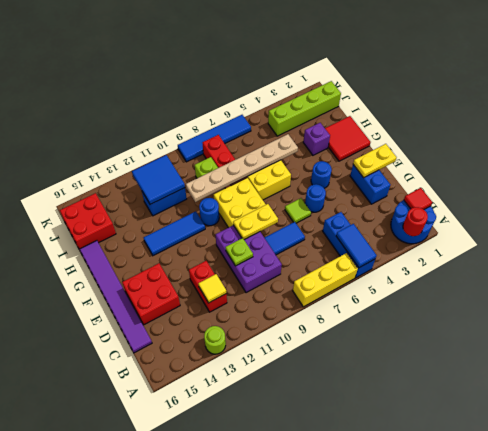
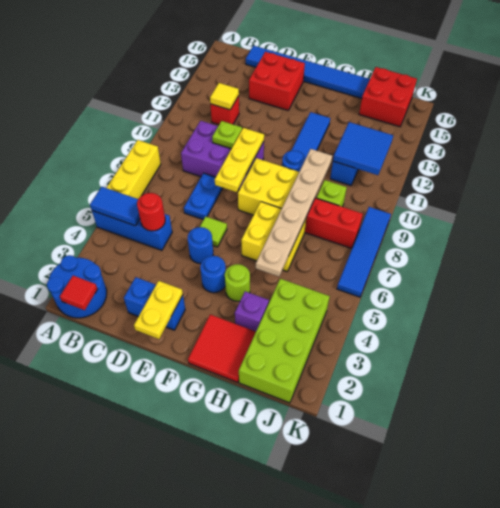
red 1x1 round brick [403,207,428,236] -> red 1x1 round brick moved to [137,193,165,231]
lime 1x1 round brick [204,326,226,354] -> lime 1x1 round brick moved to [225,264,250,301]
red 1x2 brick [189,261,227,312] -> red 1x1 brick [210,96,239,125]
purple 1x6 tile [79,241,152,353] -> blue 1x6 tile [246,46,370,98]
blue 1x2 tile [265,222,305,255] -> blue 1x2 plate [184,173,223,220]
yellow 1x2 plate [233,204,278,240] -> yellow 1x3 plate [215,128,264,192]
lime 1x4 brick [268,81,341,136] -> lime 2x4 brick [239,279,330,403]

